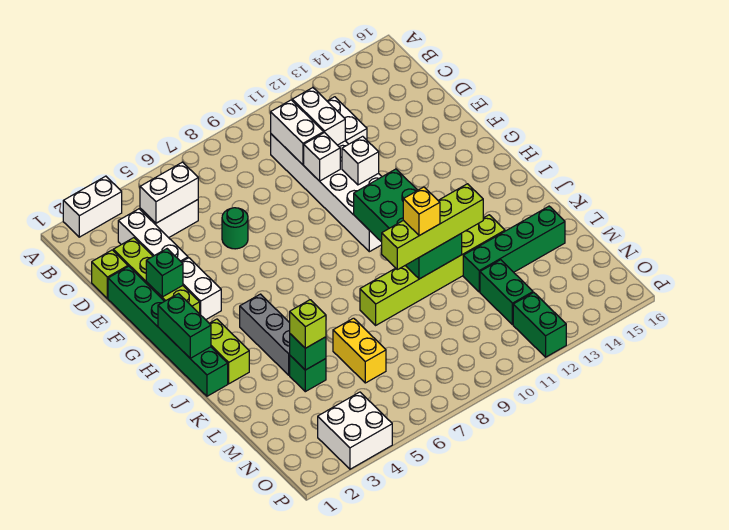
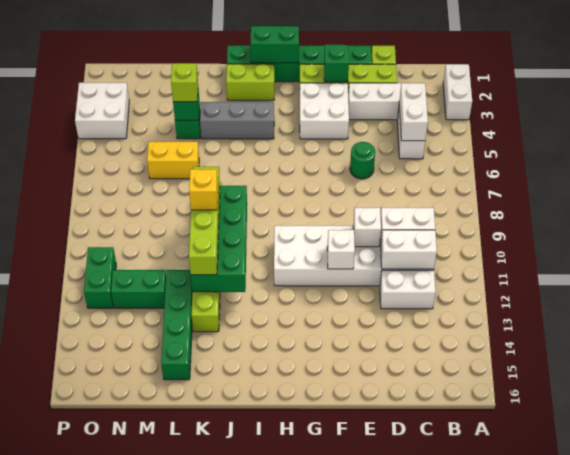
white 1x2 brick [182,258,221,320] -> white 2x2 brick [300,83,349,139]
green 2x4 brick [354,169,462,279] -> green 2x4 brick turned to [191,186,247,292]
green 1x2 brick [513,293,566,357] -> green 1x2 brick turned to [84,247,116,308]

